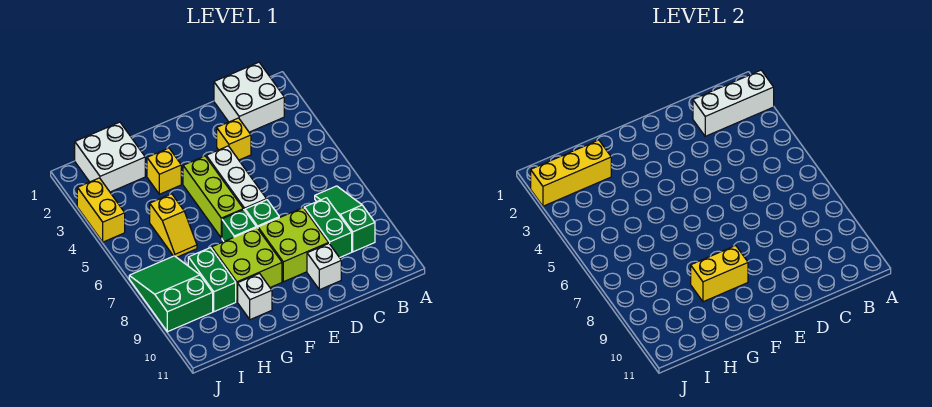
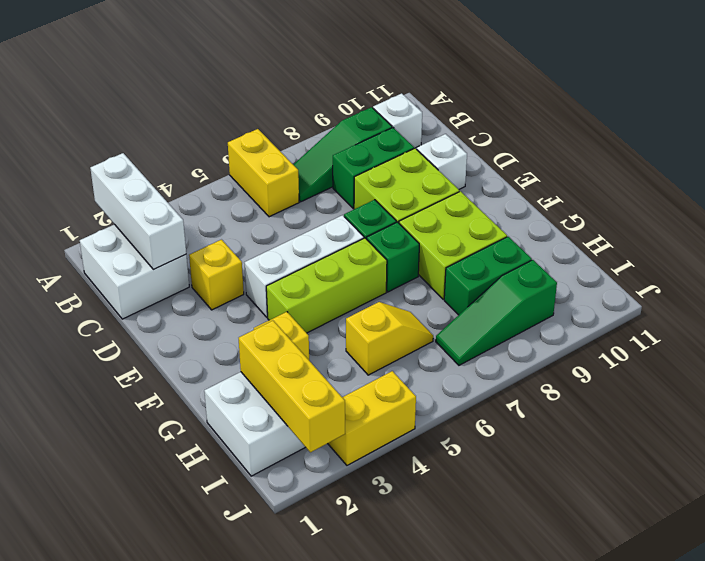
yellow 1x2 brick [691,246,748,302] -> yellow 1x2 brick moved to [228,129,299,217]
white 1x1 brick [238,273,272,320] -> white 1x1 brick moved to [373,93,422,148]
green 2x3 slope [129,256,213,332] -> green 1x3 slope [436,260,557,365]

